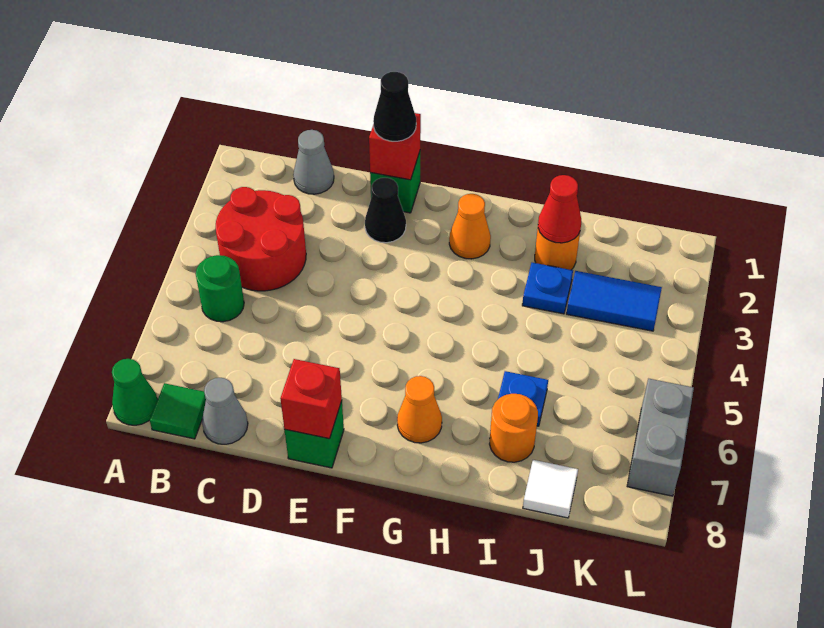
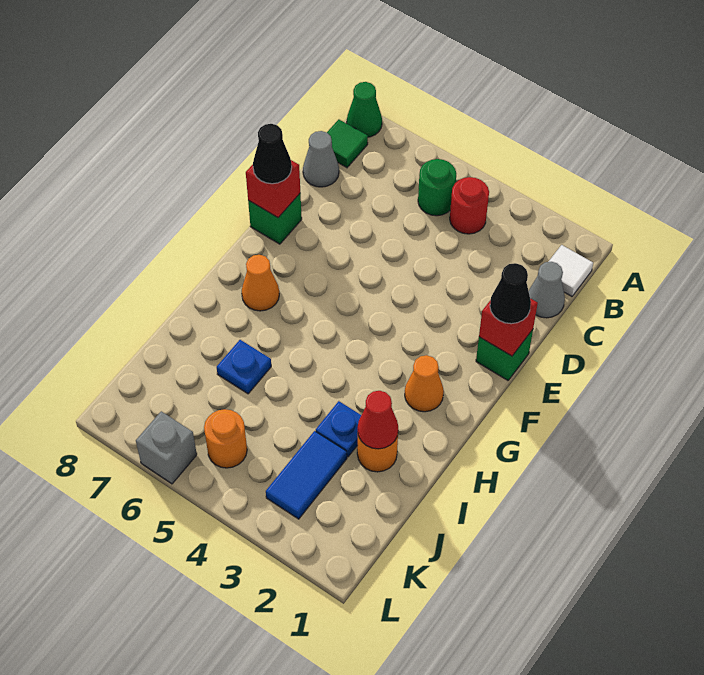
red 2x2 round brick [216,187,306,291] -> red 1x1 round brick [450,177,489,234]
black 1x1 cone [365,178,406,243] -> black 1x1 cone moved to [253,124,292,184]
orange 1x1 round brick [490,394,538,462] -> orange 1x1 round brick moved to [204,409,247,468]
white 1x1 tile [523,460,578,518] -> white 1x1 tile moved to [548,245,593,296]
grey 1x2 brick [627,379,694,496] -> grey 1x1 brick [136,411,197,484]

